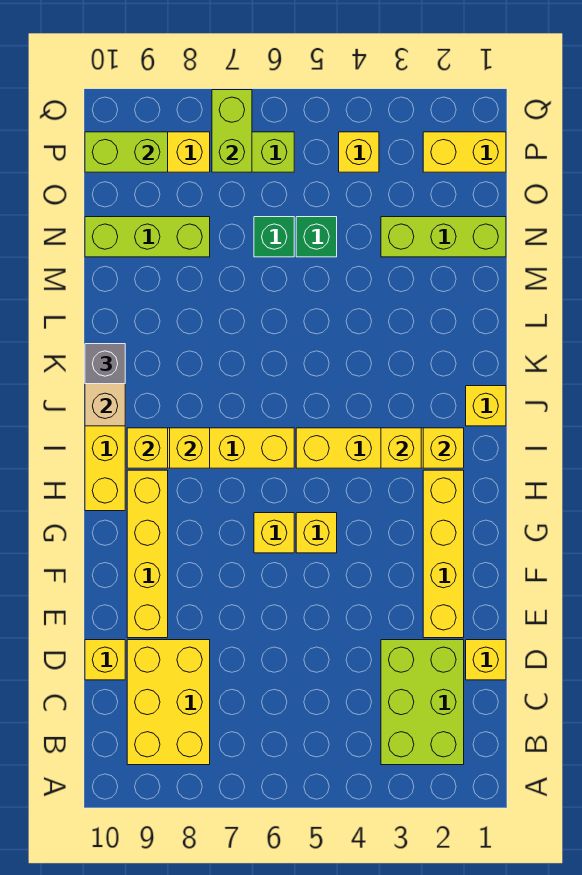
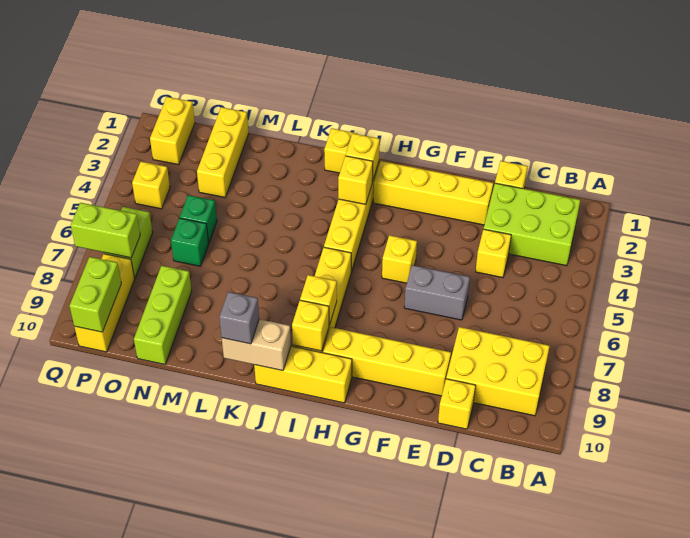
none -> grey 1x2 brick [404,265,470,320]
yellow 1x1 brick [254,513,294,553] -> yellow 1x1 brick moved to [476,229,511,278]
lime 1x3 brick [381,217,506,257] -> yellow 1x3 brick [197,107,249,197]

